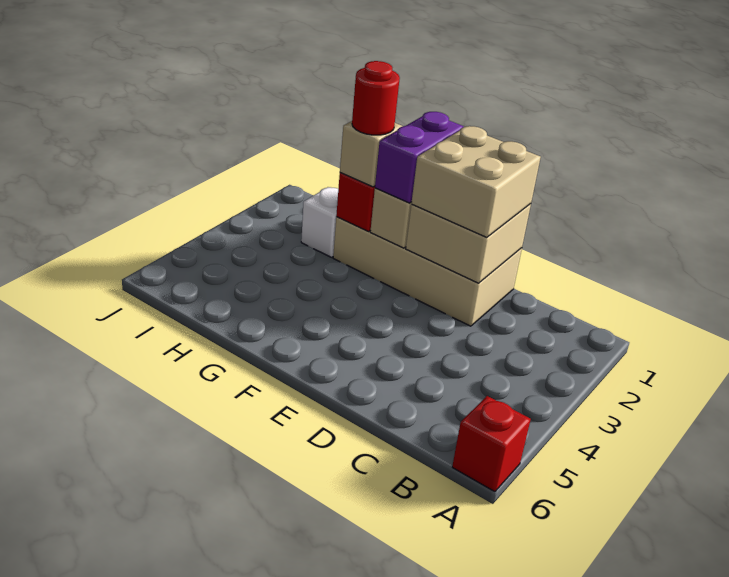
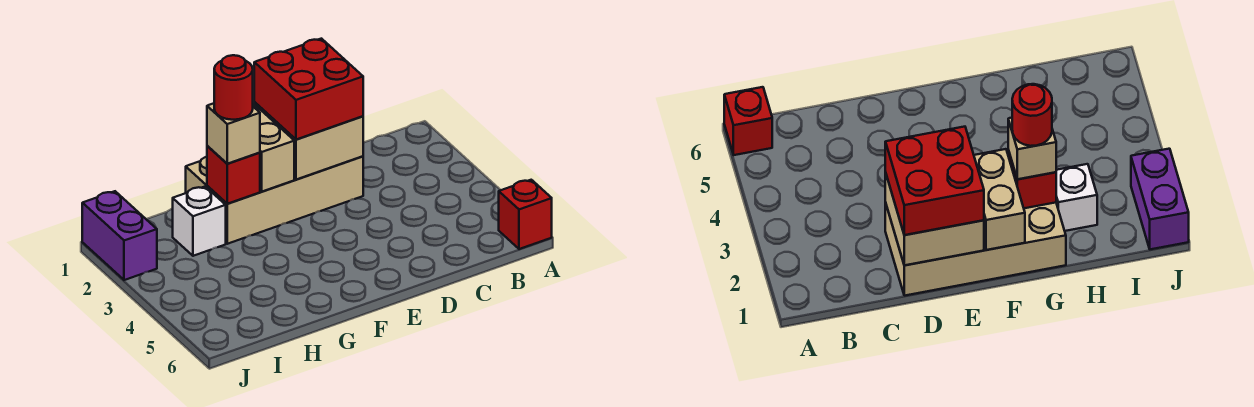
tan 2x2 brick [411,126,541,237] -> red 2x2 brick [254,39,363,140]
purple 1x2 brick [375,112,463,203] -> purple 1x2 brick moved to [82,191,157,280]

